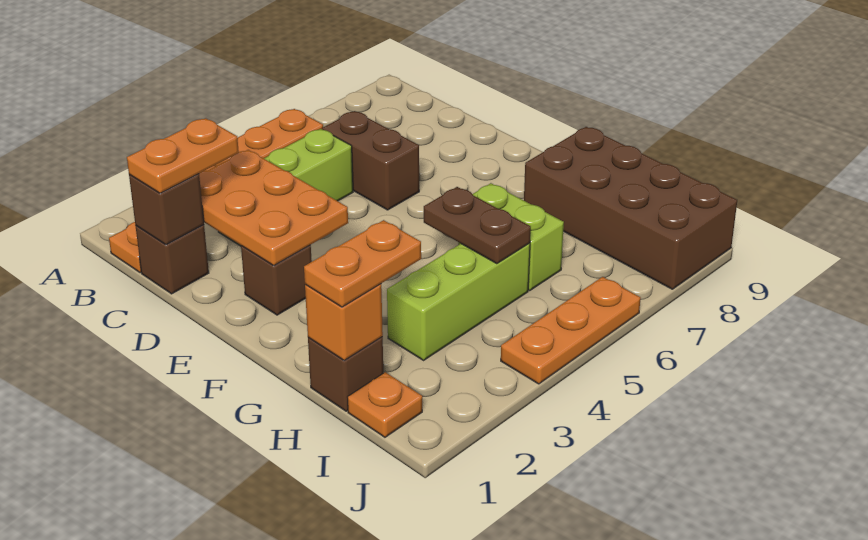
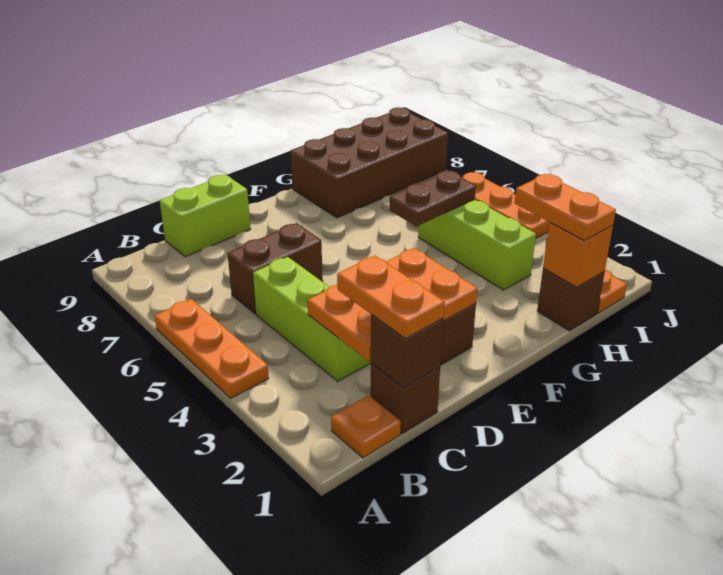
lime 1x2 brick [458,183,564,290] -> lime 1x2 brick moved to [160,175,250,257]

